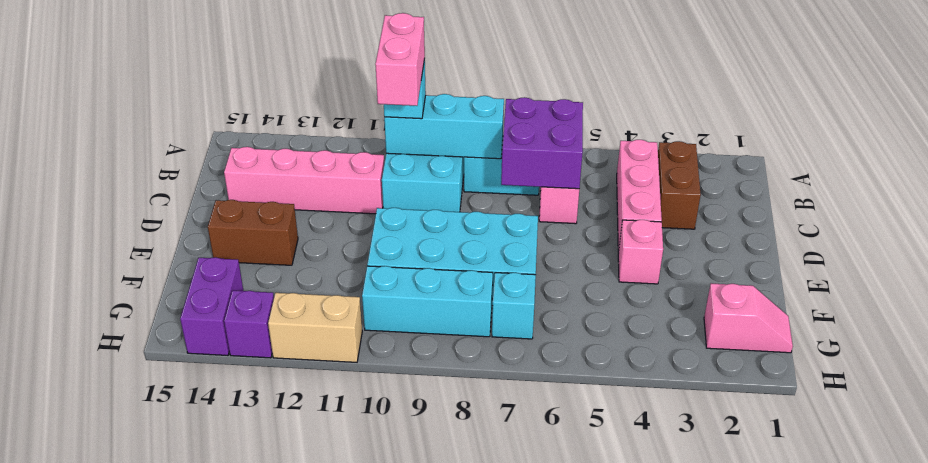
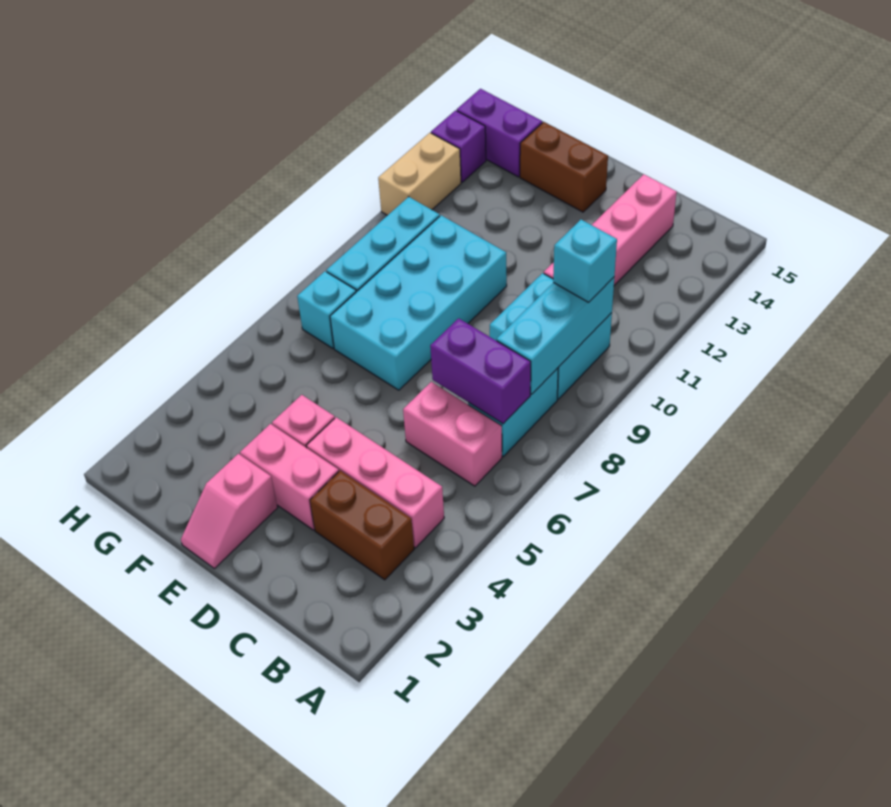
purple 2x2 brick [501,97,583,189] -> purple 1x2 brick [430,318,531,424]
pink 1x2 brick [375,13,425,106] -> pink 1x2 brick moved to [240,424,339,530]
brown 1x2 brick [208,200,298,265] -> brown 1x2 brick turned to [520,122,608,212]
pink 1x2 slope [704,283,793,353] -> pink 1x2 slope moved to [181,454,278,569]

